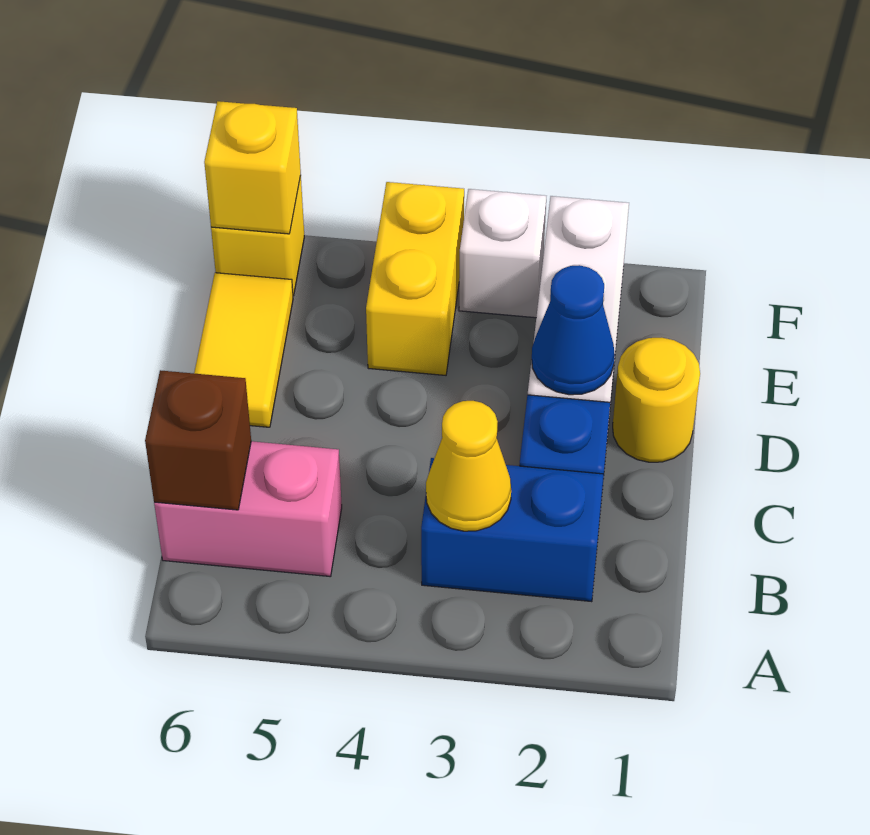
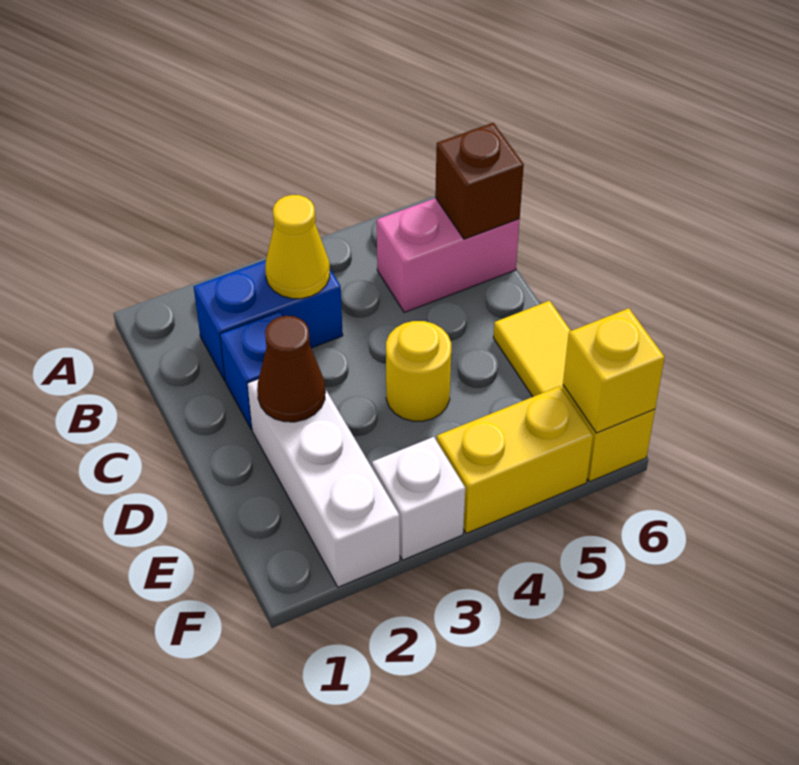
yellow 1x1 round brick [613,338,700,462] -> yellow 1x1 round brick moved to [386,321,451,421]
blue 1x1 cone [532,265,615,395] -> brown 1x1 cone [257,316,325,422]
yellow 1x2 brick [366,182,464,375] -> yellow 1x2 brick turned to [437,386,593,533]

